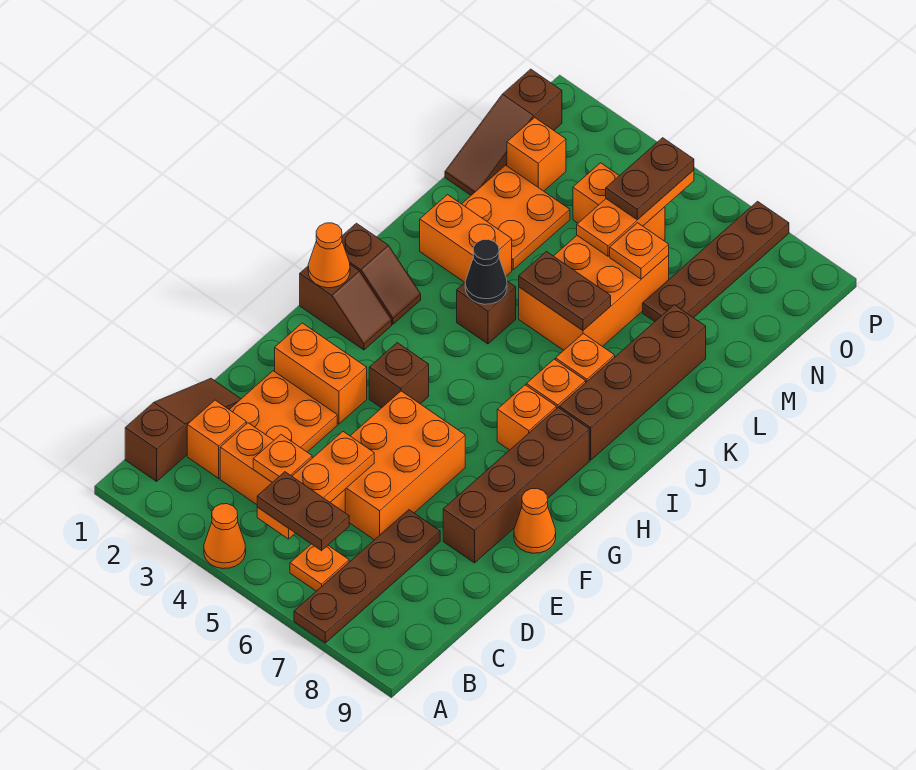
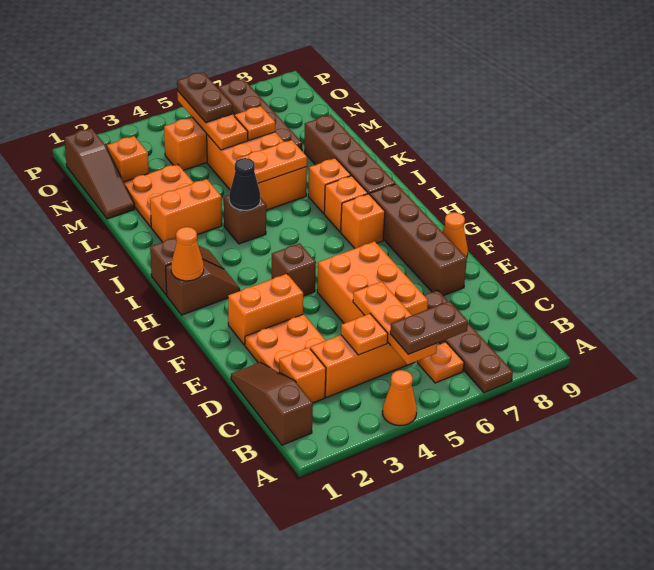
brown 1x2 plate [519,251,611,330] -> orange 1x2 plate [237,140,307,183]

